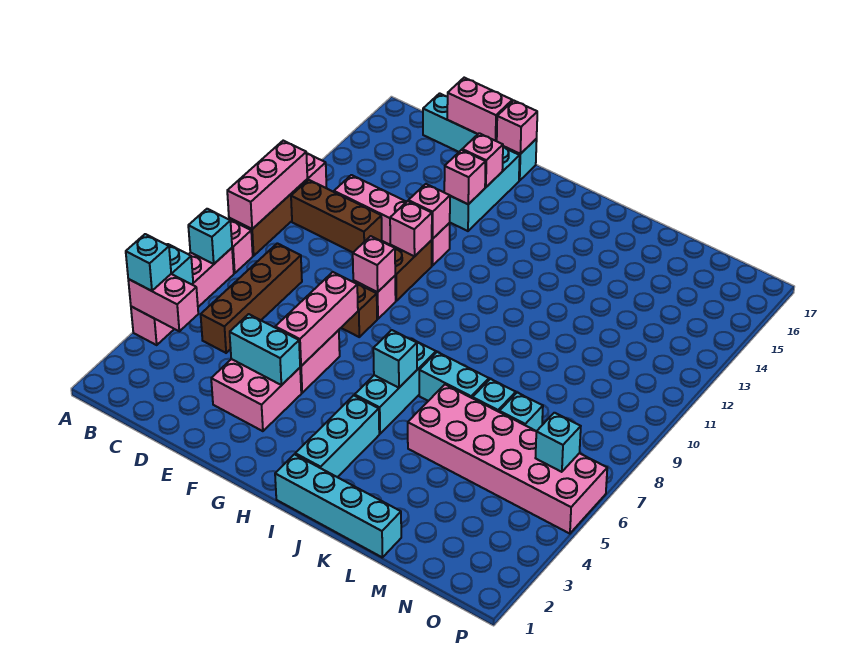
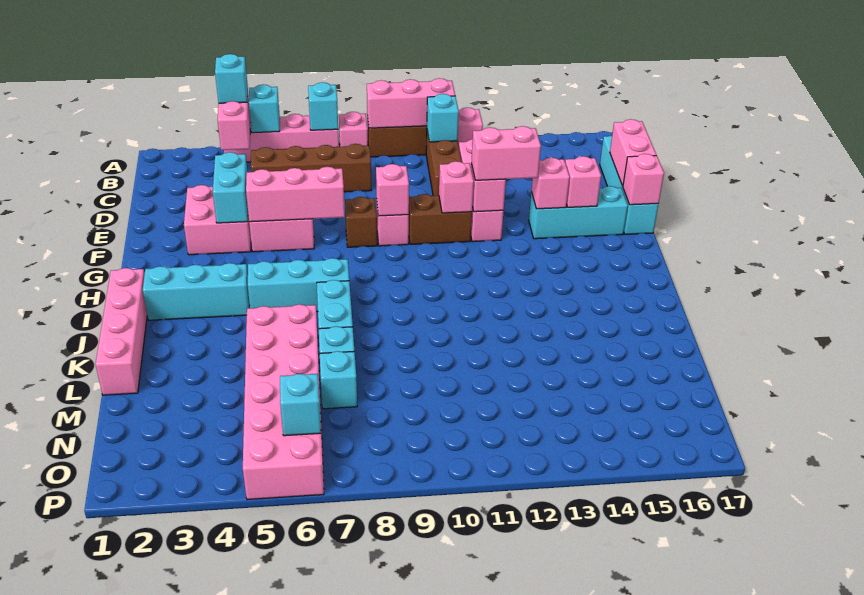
none -> pink 1x2 brick [471,126,541,180]
cyan 1x4 brick [275,454,401,557] -> pink 1x4 brick [96,268,147,395]
cyan 1x1 brick [373,330,417,388] -> cyan 1x1 brick moved to [427,94,459,142]

